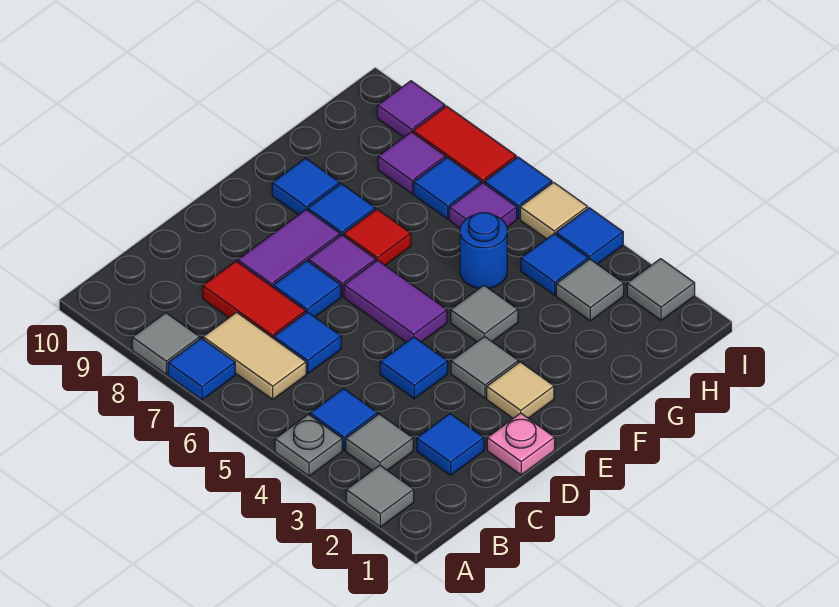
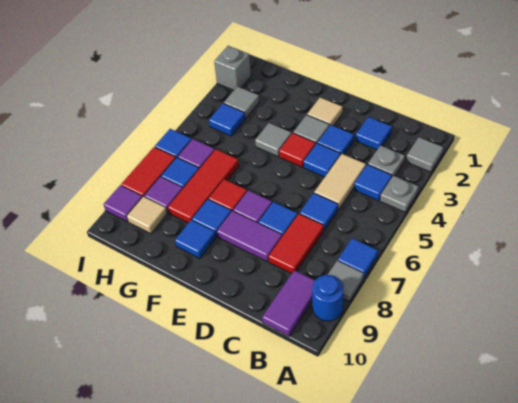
grey 1x1 tile [346,414,413,470] -> grey 1x1 plate [368,145,405,176]
tan 1x2 tile [203,312,306,399] -> tan 1x2 tile moved to [314,154,366,210]
pink 1x1 plate [487,413,555,475] -> none
none -> red 1x1 tile [279,133,316,167]
purple 1x2 tile [344,260,447,342] -> purple 1x2 tile moved to [262,270,315,336]
blue 1x1 round brick [460,213,507,288] -> blue 1x1 round brick moved to [312,275,344,321]
none -> red 1x3 tile [168,149,239,223]
grey 1x1 tile [627,259,695,320] -> grey 1x1 brick [214,46,251,90]
blue 1x1 tile [556,208,623,264] -> blue 1x1 tile moved to [318,125,354,154]
tan 1x1 tile [520,182,588,239] -> tan 1x1 tile moved to [127,196,167,234]

